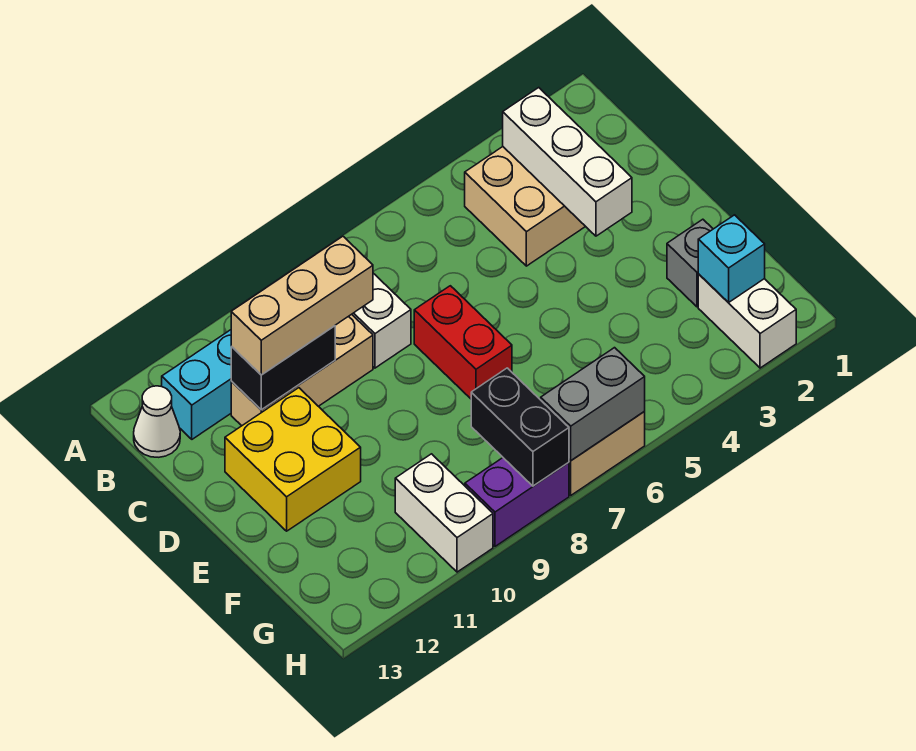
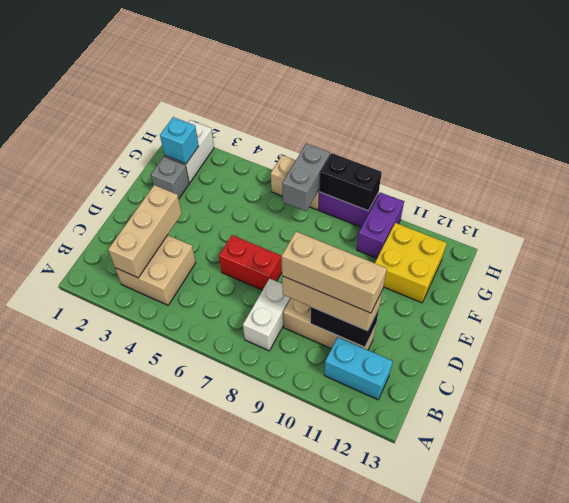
white 1x3 brick [503,88,632,236] -> tan 1x3 brick [108,185,182,278]
white 1x1 cone [134,386,180,457] -> none
none -> tan 1x3 brick [282,232,387,313]
red 1x2 brick [414,286,512,399] -> red 1x2 brick turned to [219,235,282,290]
yellow 2x2 brick [225,388,361,531] -> yellow 2x2 brick moved to [375,223,447,303]
black 1x2 brick [471,368,569,486] -> black 1x2 brick turned to [319,153,382,211]
white 1x2 brick [395,454,493,572] -> purple 1x2 brick [357,192,404,258]
grey 1x2 brick [541,348,645,461] -> grey 1x2 brick turned to [282,144,330,211]

